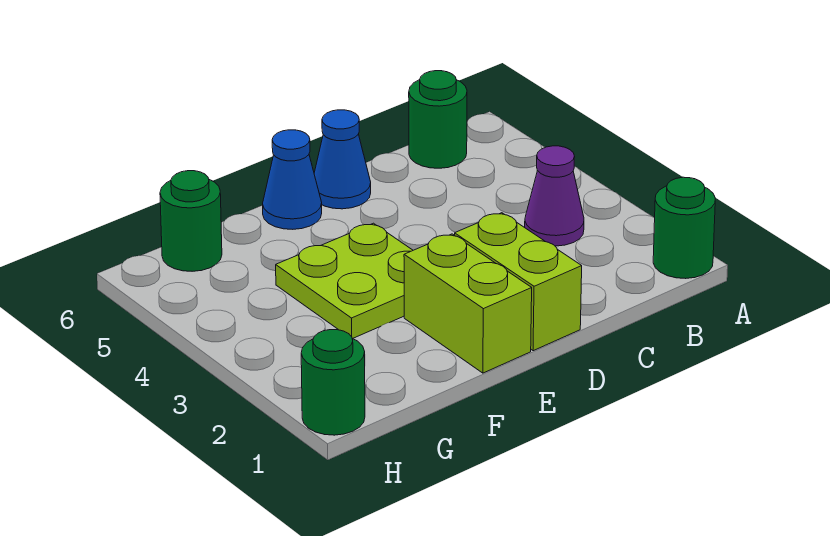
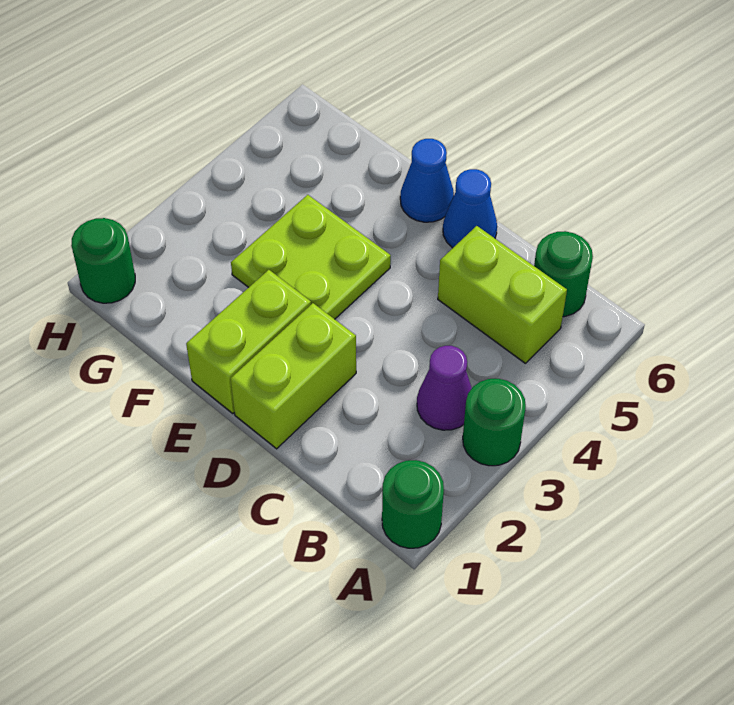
none -> lime 1x2 brick [438,226,567,363]
green 1x1 round brick [160,171,222,271] -> green 1x1 round brick moved to [463,379,526,466]

